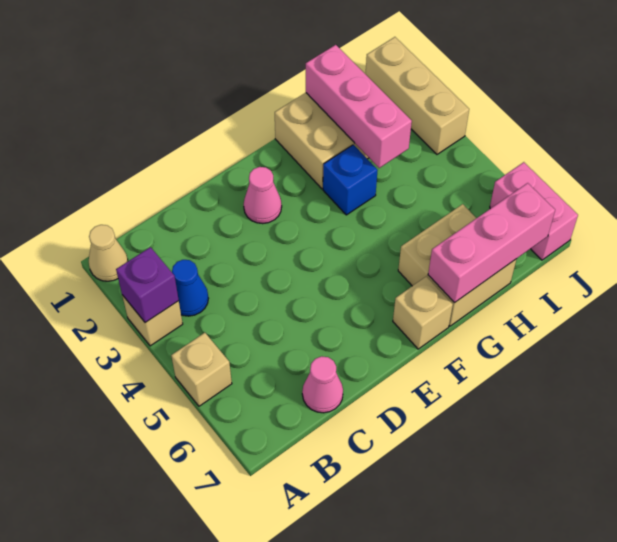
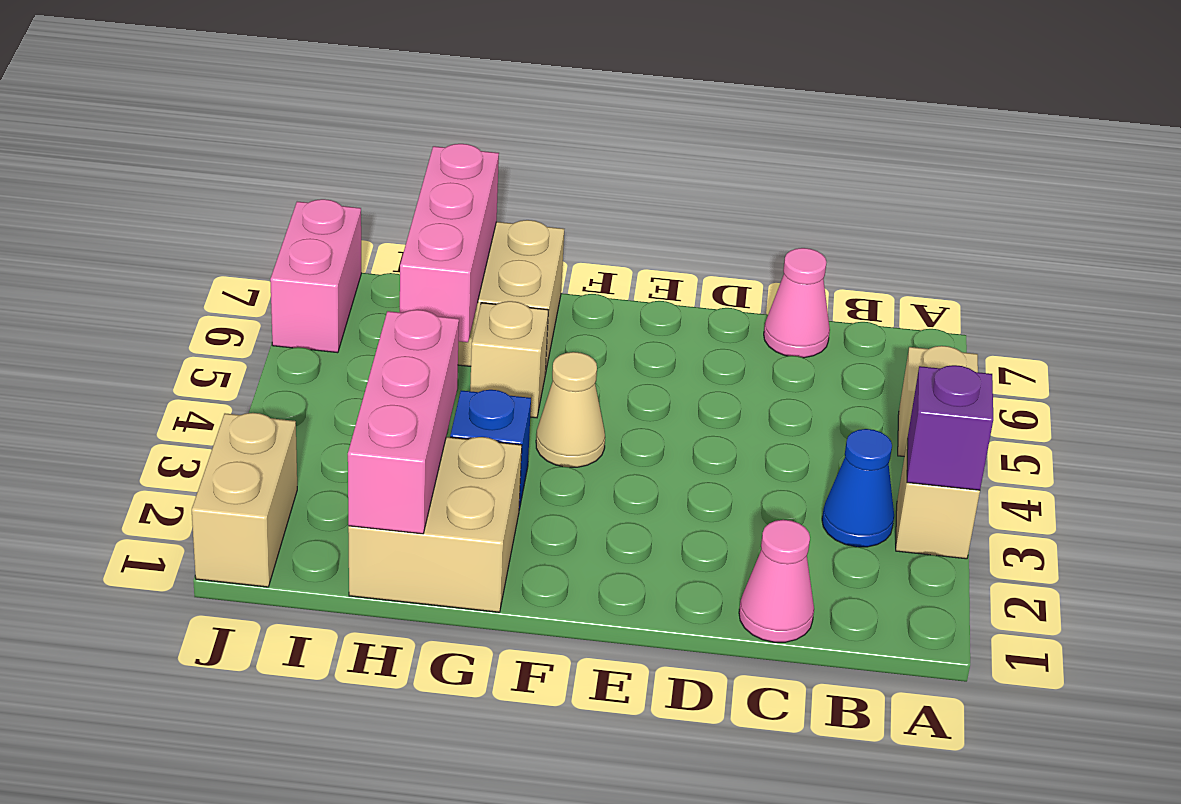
tan 1x1 cone [89,225,128,281] -> tan 1x1 cone moved to [536,352,605,467]
pink 1x1 cone [244,167,282,224] -> pink 1x1 cone moved to [739,520,814,642]
tan 1x1 brick [393,276,453,349] -> tan 1x1 brick moved to [470,301,548,418]
pink 1x3 brick [428,183,555,303] -> pink 1x3 brick turned to [400,144,499,342]
tan 1x3 brick [366,37,469,154] -> tan 1x2 brick [192,413,297,587]

